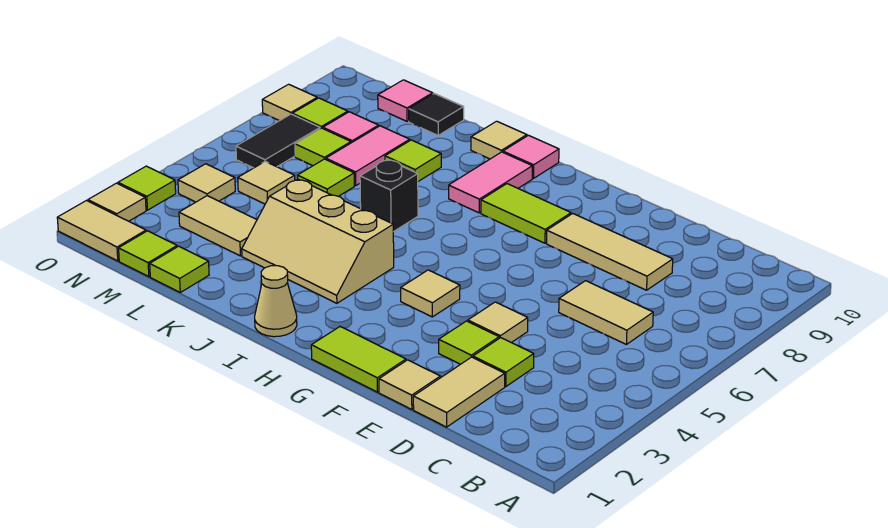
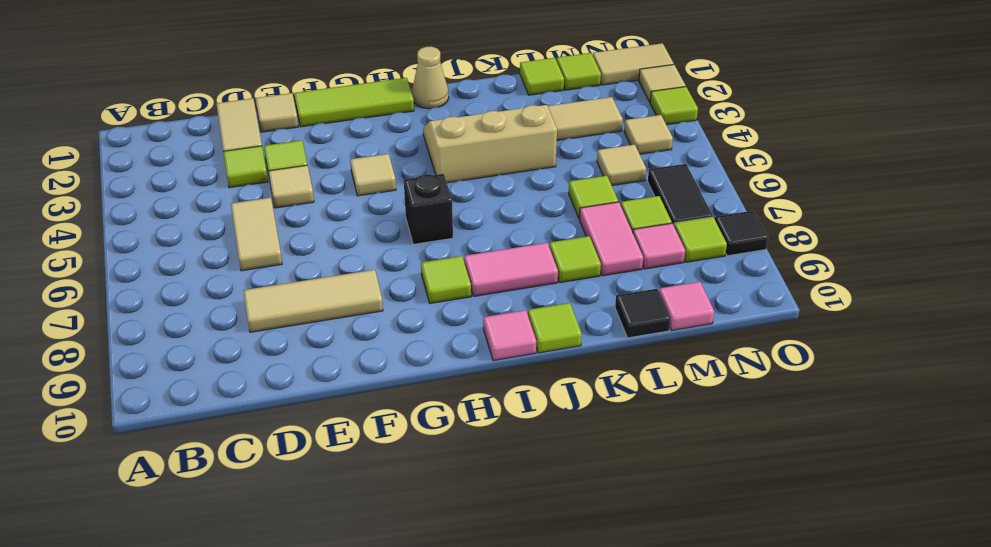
tan 1x2 tile [559,281,653,344] -> tan 1x2 tile turned to [231,198,282,271]
lime 1x2 tile [311,327,406,392] -> lime 1x3 tile [294,78,414,127]
lime 1x2 tile [481,184,571,243] -> lime 1x1 tile [421,256,471,303]
pink 1x2 tile [449,152,532,213] -> pink 1x2 tile turned to [464,243,558,296]
black 1x1 brick [360,160,418,232] -> black 1x1 brick moved to [404,174,453,244]
tan 1x1 tile [471,121,527,159] -> lime 1x1 tile [528,303,582,353]
tan 1x1 tile [262,84,317,121] -> black 1x1 tile [715,211,768,256]

